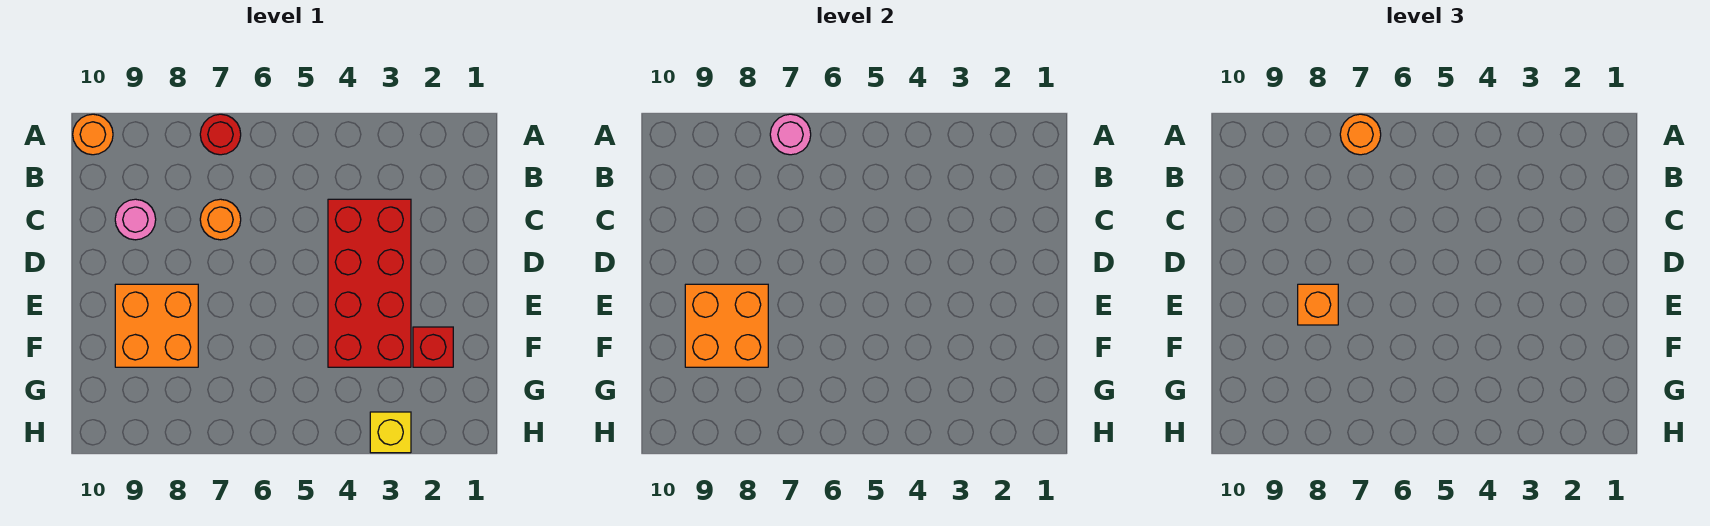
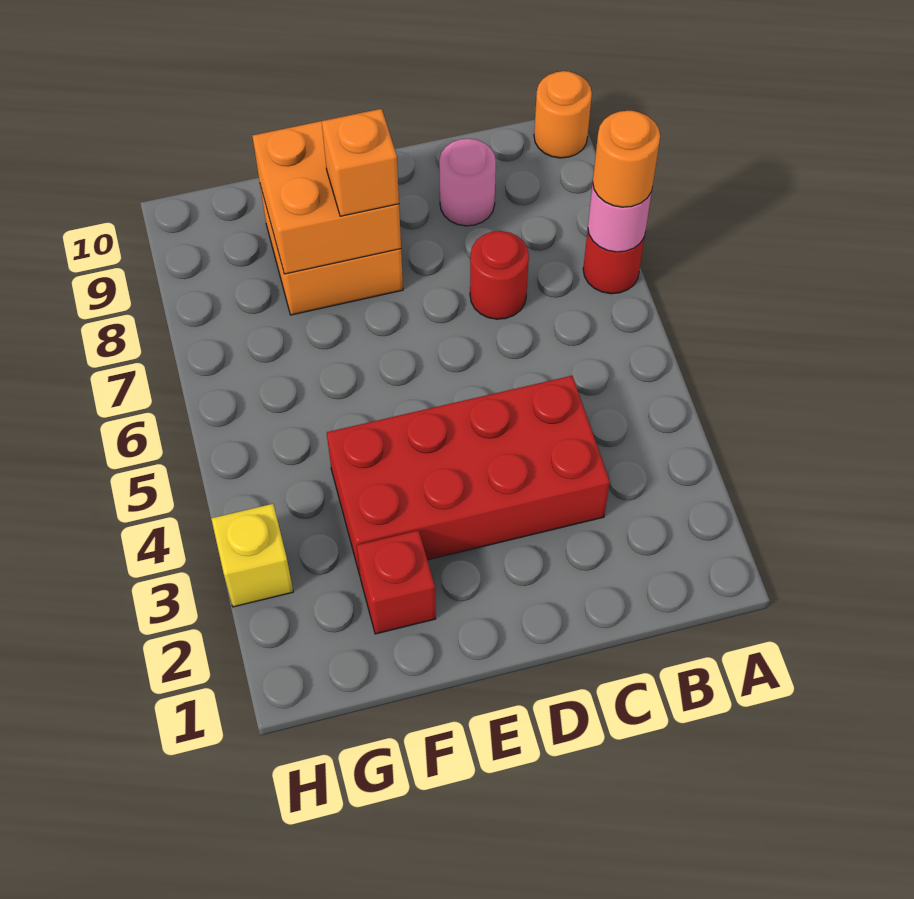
orange 1x1 round brick [200,199,241,240] -> red 1x1 round brick [470,231,529,319]

